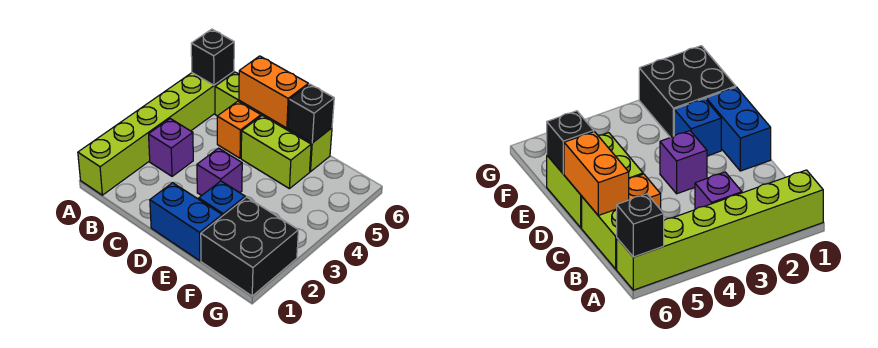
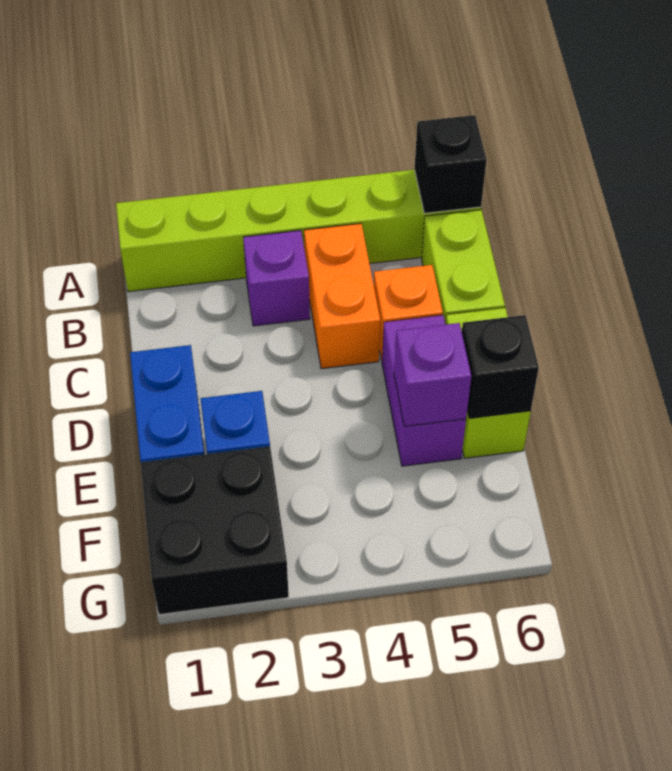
orange 1x2 brick [239,56,308,128] -> orange 1x2 brick moved to [304,223,380,369]
purple 1x1 brick [197,148,242,196] -> purple 1x1 brick moved to [394,323,471,426]
lime 1x2 brick [241,116,311,189] -> purple 1x2 brick [382,315,466,466]

